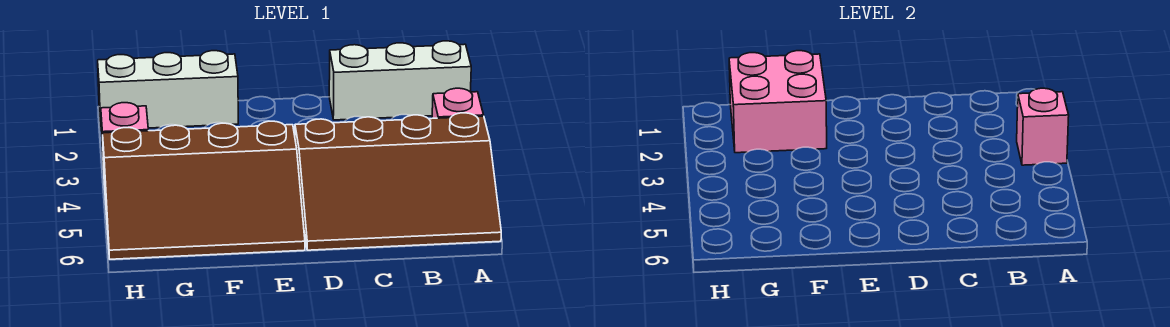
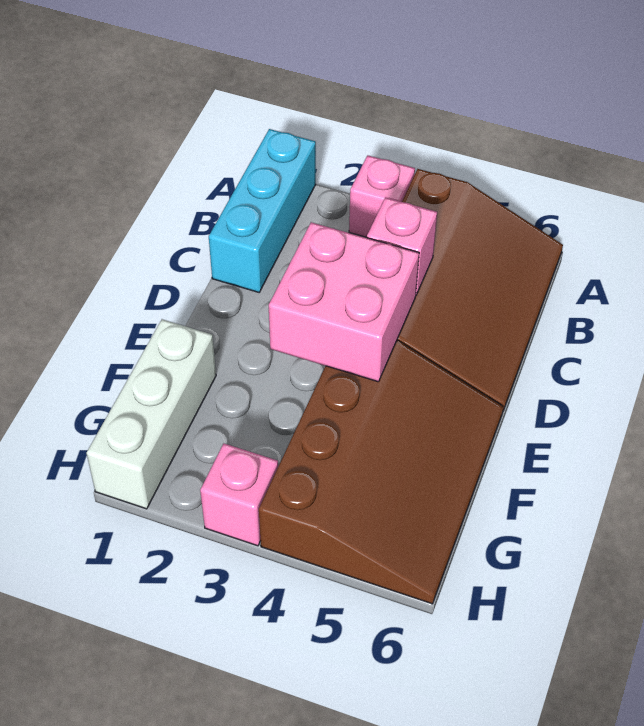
white 1x3 brick [329,41,471,120] -> cyan 1x3 brick [209,129,316,292]
pink 1x1 brick [1017,88,1069,165] -> pink 1x1 brick moved to [367,197,437,295]
pink 2x2 brick [729,51,827,153] -> pink 2x2 brick moved to [269,222,419,382]

